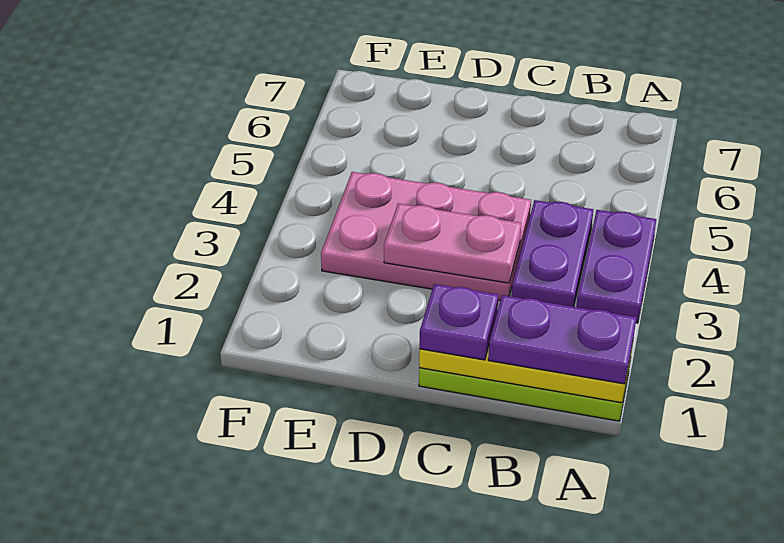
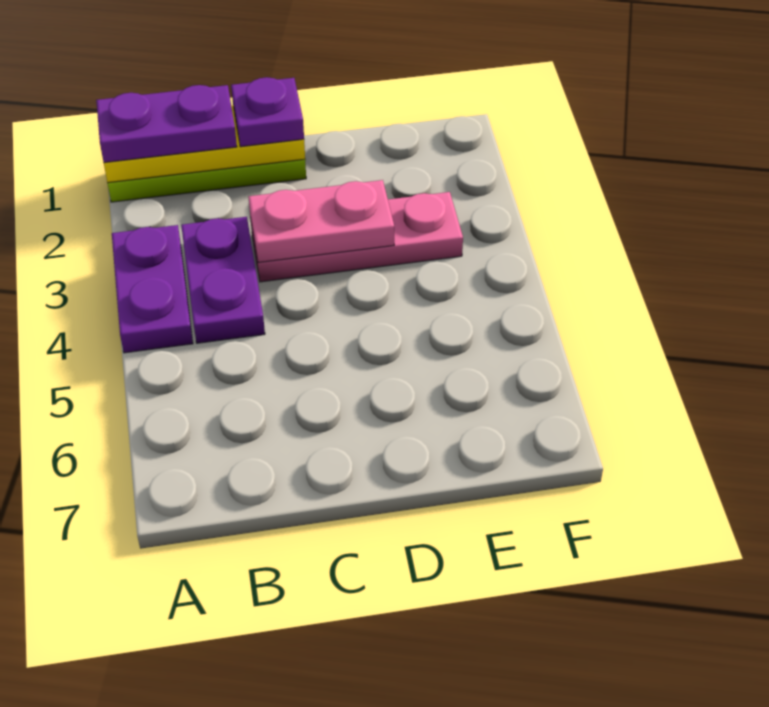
pink 2x3 plate [321,172,531,300] -> pink 1x3 plate [251,192,463,282]

